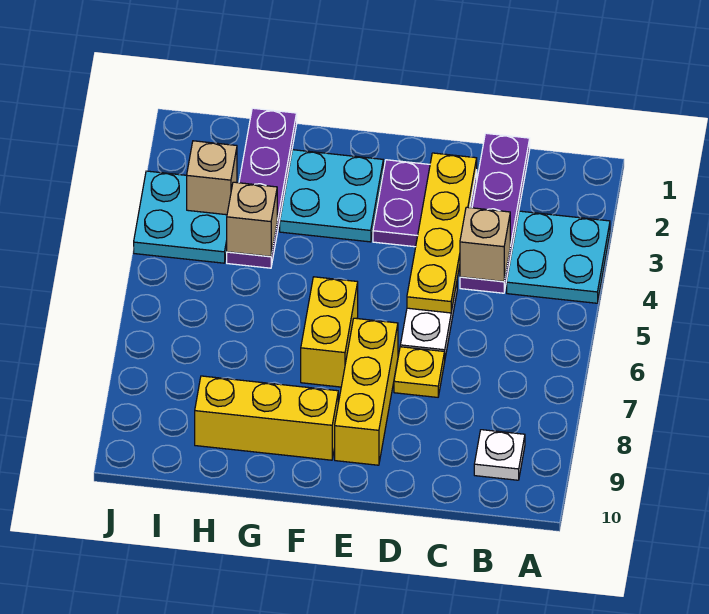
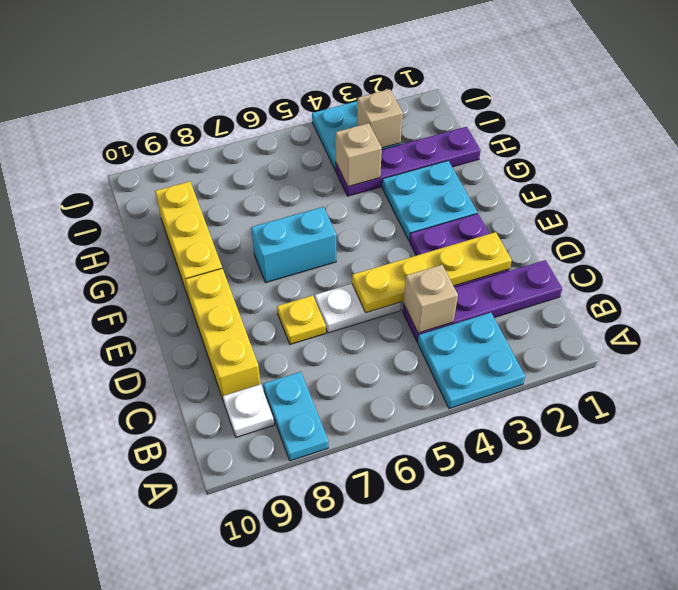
none -> cyan 1x2 plate [263,372,328,461]
yellow 1x3 brick [335,318,398,465] -> yellow 1x3 brick turned to [185,268,261,399]
yellow 1x2 brick [301,277,358,387] -> cyan 1x2 brick [251,207,336,283]

